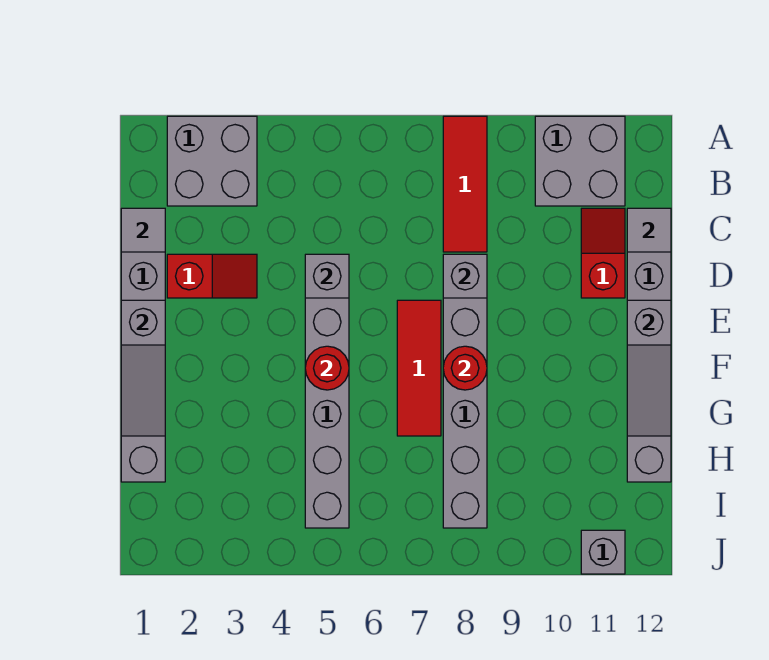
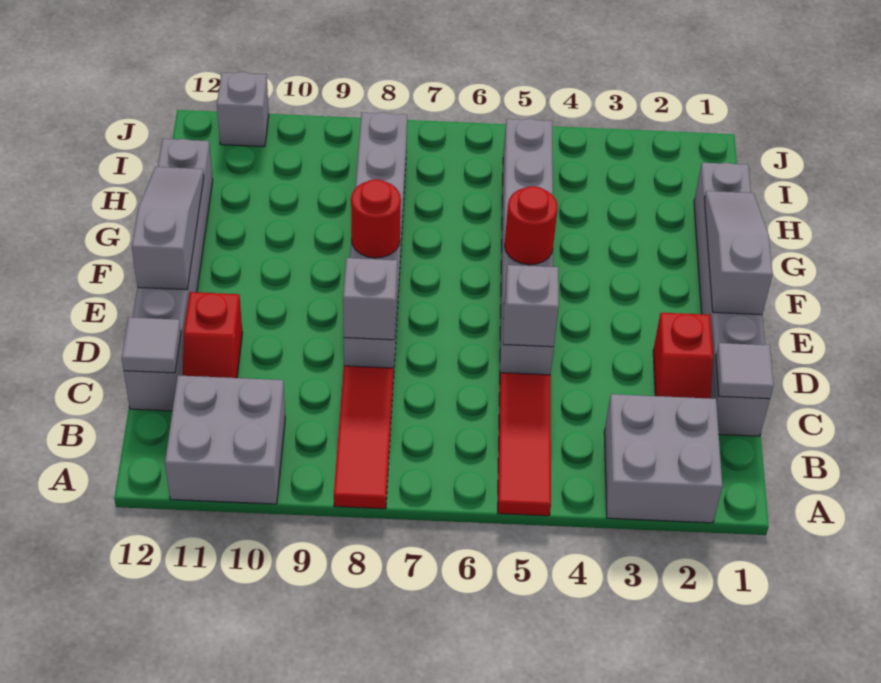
red 1x2 slope [167,254,257,298] -> red 1x2 slope turned to [653,313,713,398]
red 1x3 tile [397,300,441,436] -> red 1x3 tile moved to [498,373,551,516]

